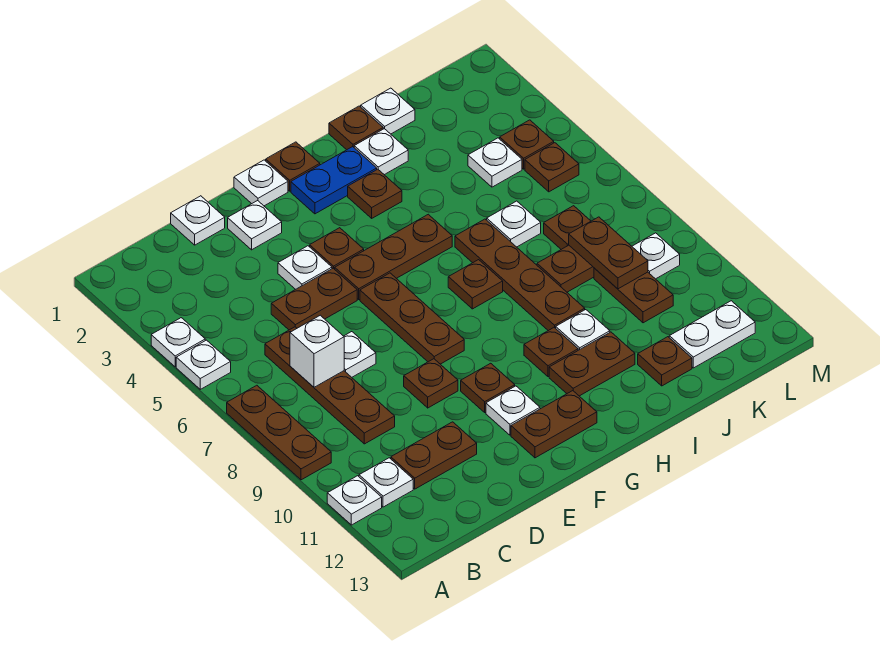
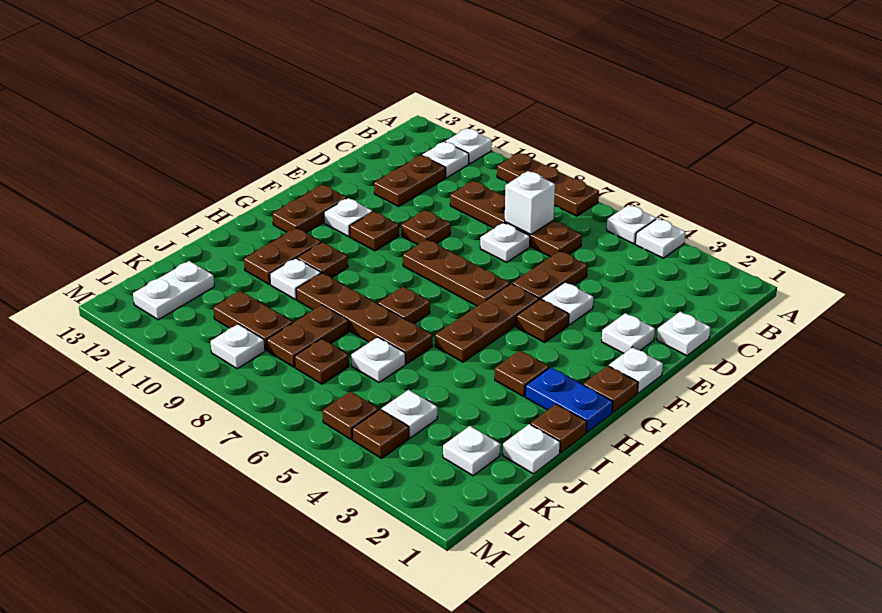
blue 1x2 plate [291,147,377,214] -> blue 1x2 plate turned to [525,367,613,432]
white 1x1 plate [354,129,408,175] -> white 1x1 plate moved to [443,426,500,476]
brown 1x1 plate [638,337,692,386] -> none
brown 1x2 plate [569,217,648,289] -> none

